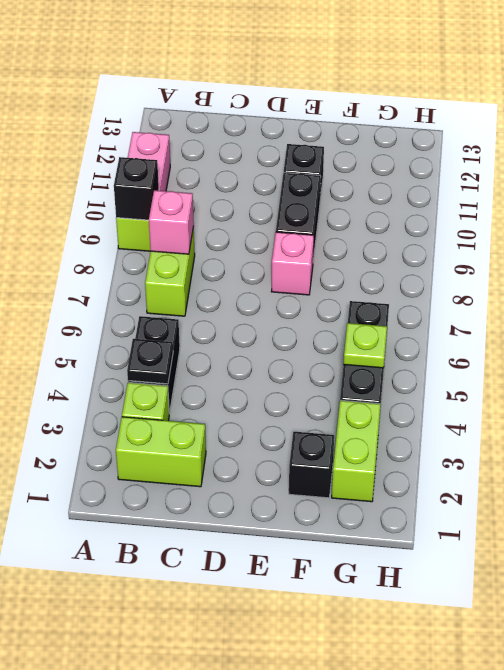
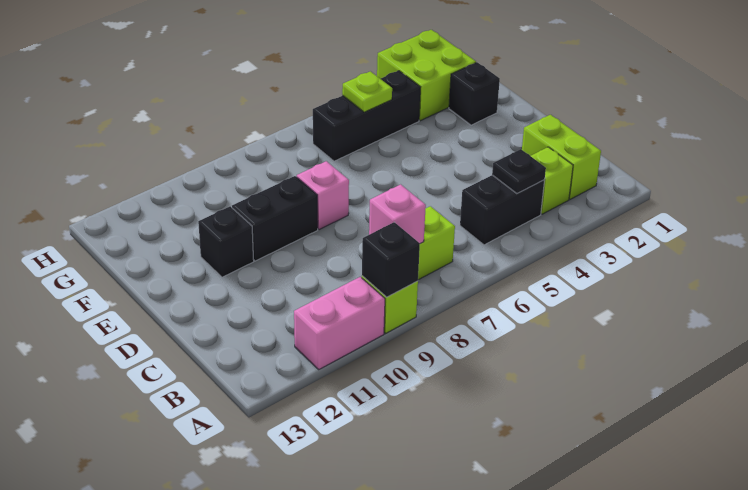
lime 1x2 brick [332,400,381,502] -> lime 2x2 brick [377,30,476,121]

